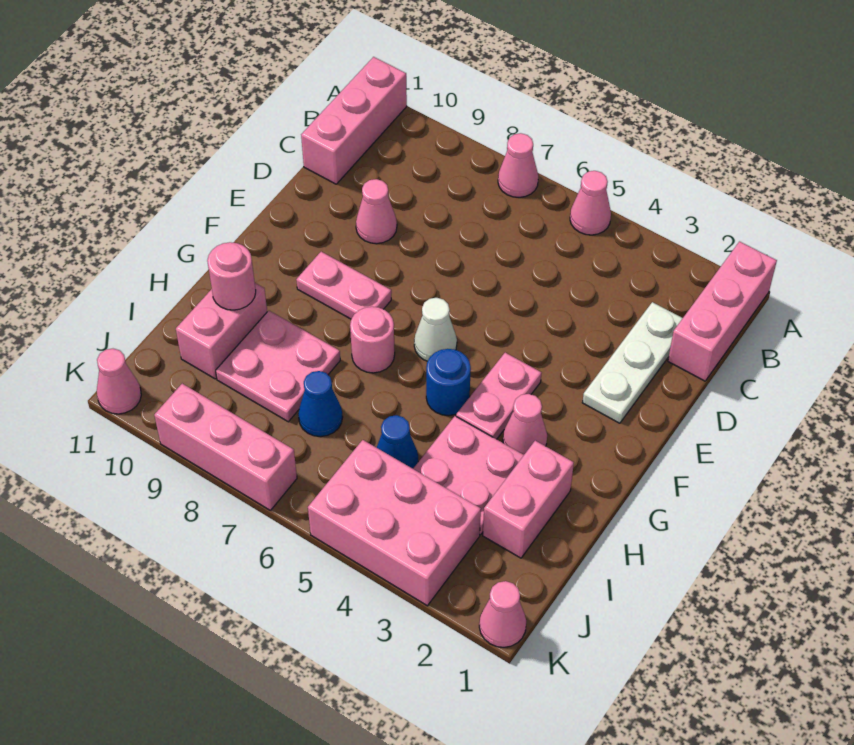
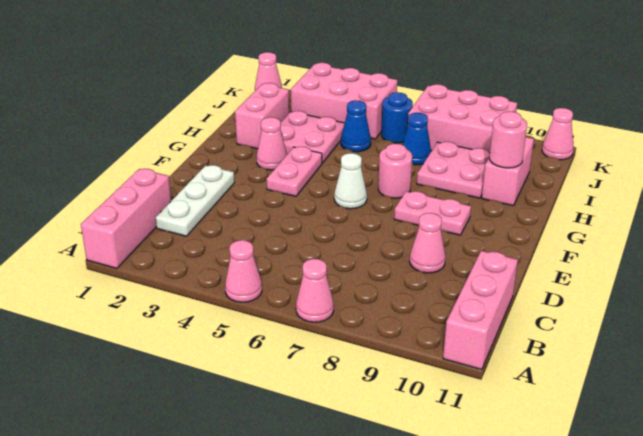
blue 1x1 round brick [426,349,471,416] -> blue 1x1 round brick moved to [381,92,413,143]
pink 1x3 brick [154,384,297,510] -> pink 2x3 brick [408,84,517,153]

